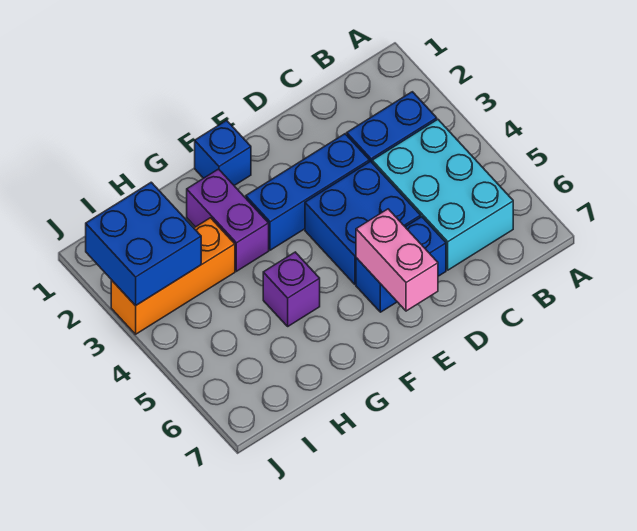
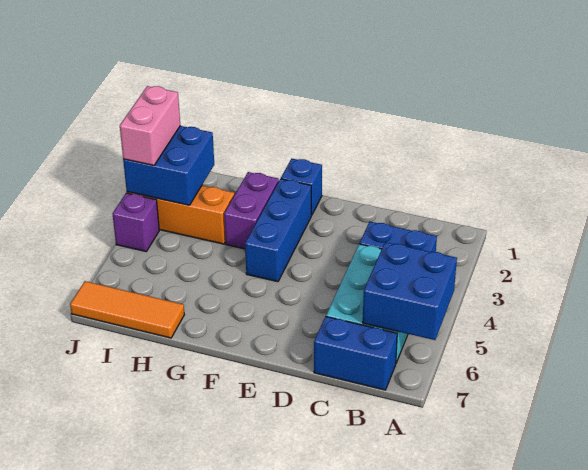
blue 1x3 brick [246,134,369,250] -> blue 1x3 brick turned to [245,179,311,282]
blue 2x2 brick [305,161,421,284] -> blue 2x2 brick moved to [363,242,457,340]
blue 1x2 brick [356,217,446,312] -> blue 1x2 brick moved to [314,317,397,390]
pink 1x2 brick [356,209,438,311] -> pink 1x2 brick moved to [120,86,180,165]
purple 1x1 brick [263,252,320,326] -> purple 1x1 brick moved to [113,193,159,251]
none -> orange 1x3 tile [70,281,184,338]

